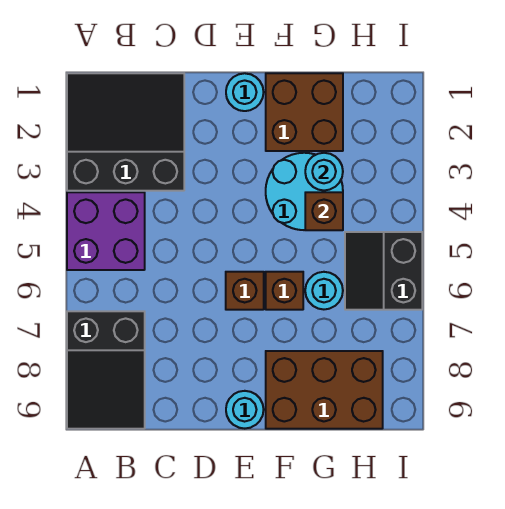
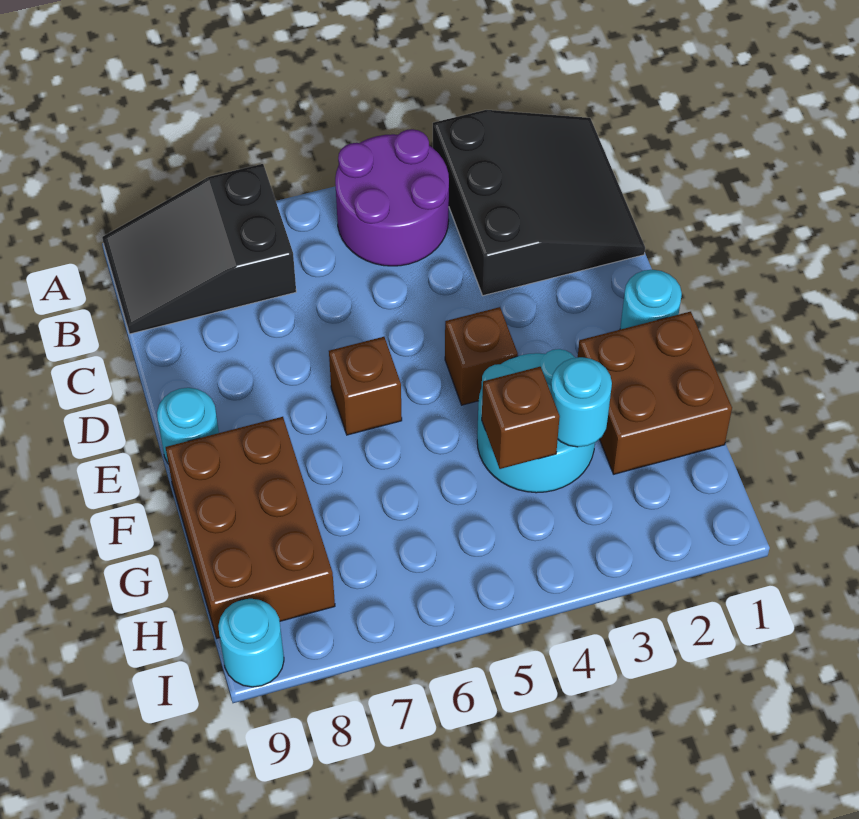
purple 2x2 brick [67,192,145,270] -> purple 2x2 round brick [335,129,449,266]
brown 1x1 brick [266,272,303,310] -> brown 1x1 brick moved to [445,307,518,405]
cyan 1x1 round brick [305,272,343,309] -> cyan 1x1 round brick moved to [218,599,284,687]
black 2x2 slope [345,232,422,310] -> none

